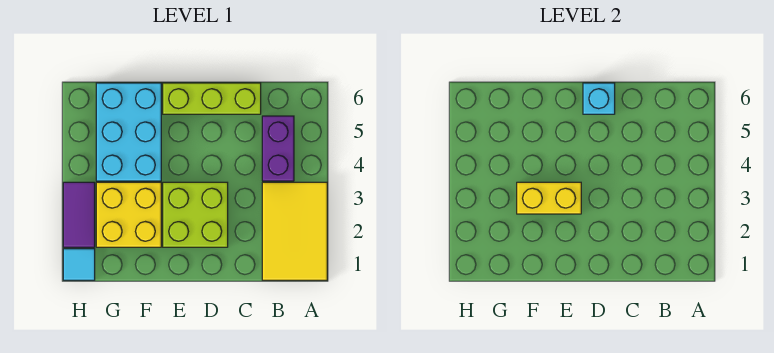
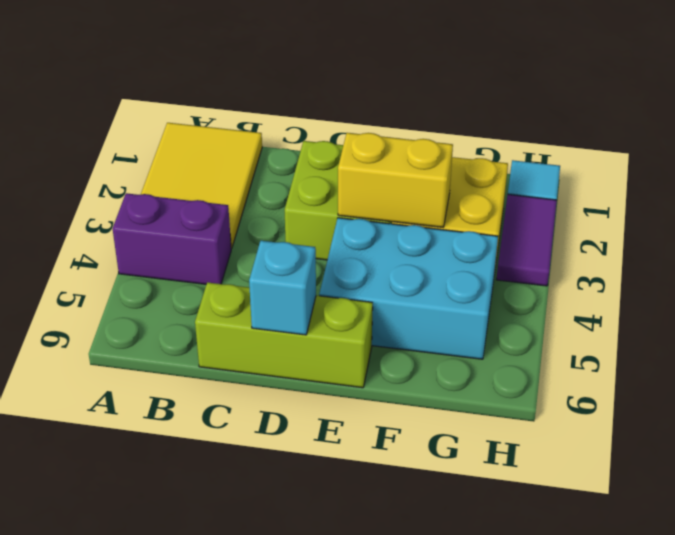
purple 1x2 brick [262,116,294,181] -> purple 1x2 brick turned to [113,193,231,284]
cyan 2x3 brick [96,83,161,181] -> cyan 2x3 brick turned to [319,218,498,359]

